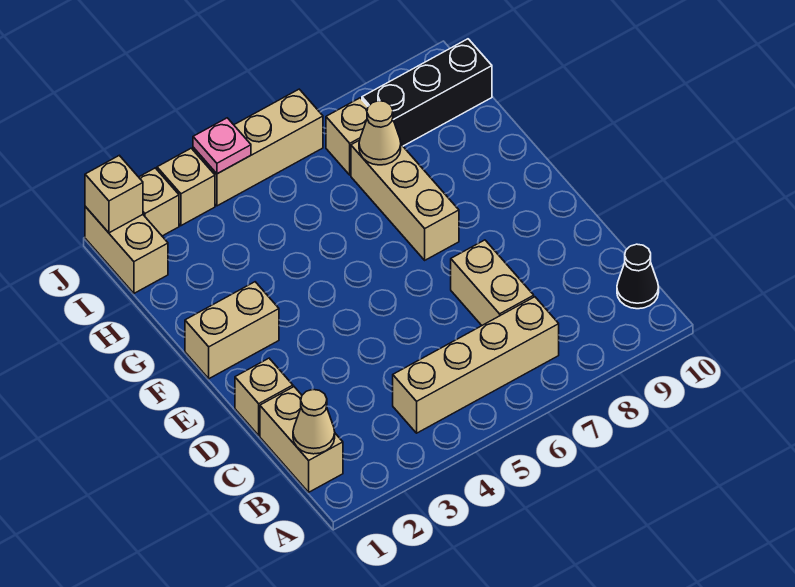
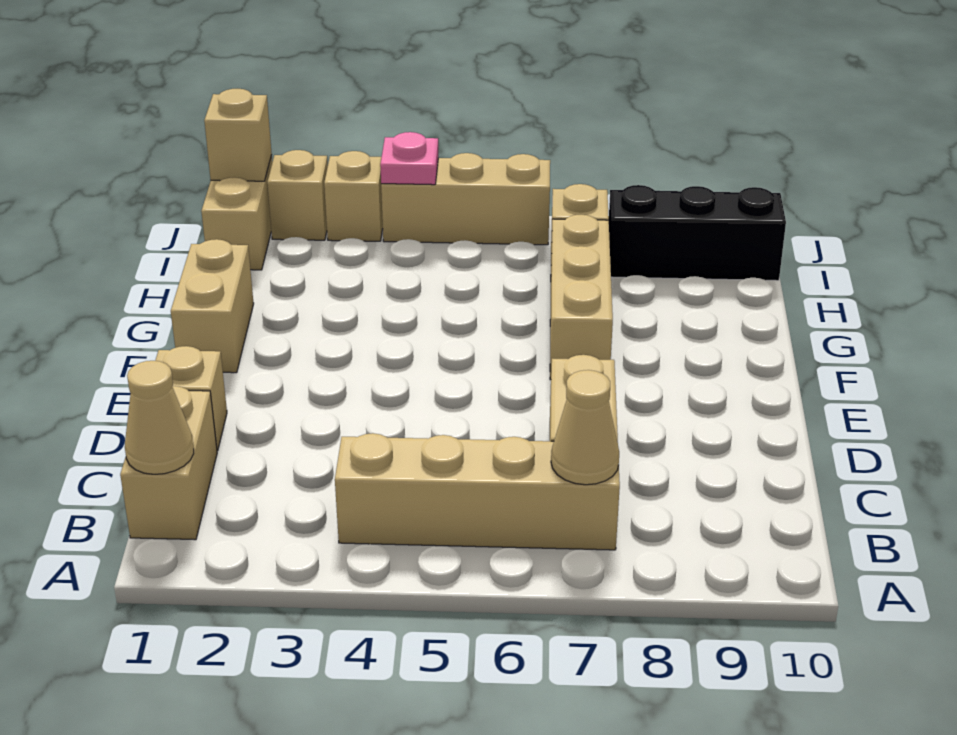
black 1x1 cone [617,244,659,309] -> none
tan 1x2 brick [185,282,279,379] -> tan 1x2 brick turned to [171,239,254,373]
tan 1x1 cone [359,101,401,165] -> tan 1x1 cone moved to [551,370,619,485]

